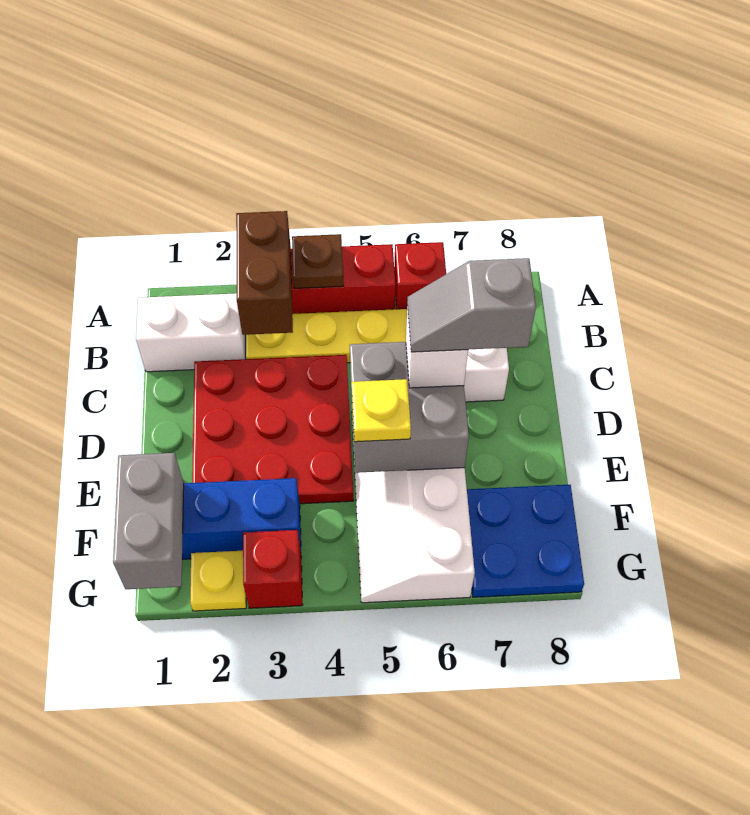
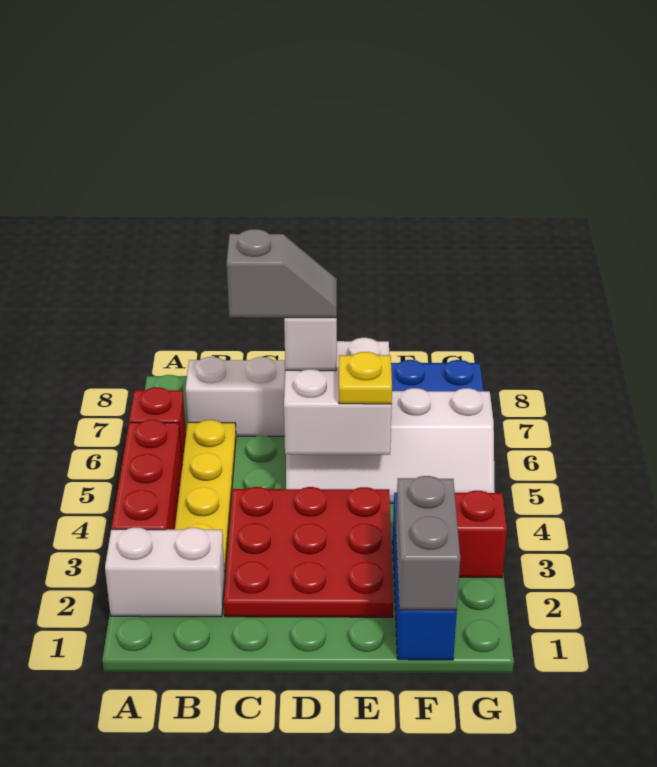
brown 1x2 brick [236,211,293,335] -> none
brown 1x1 plate [292,234,344,288] -> none
white 1x2 brick [136,293,245,372] -> white 1x2 brick turned to [105,528,225,617]
grey 2x2 brick [350,342,469,473] -> white 2x2 brick [284,338,392,455]
grey 1x2 slope [407,258,536,352] -> grey 1x2 slope turned to [227,229,337,318]
grey 1x2 brick [113,453,184,589] -> grey 1x2 brick turned to [396,476,460,610]
yellow 1x1 plate [190,551,246,611] -> none

